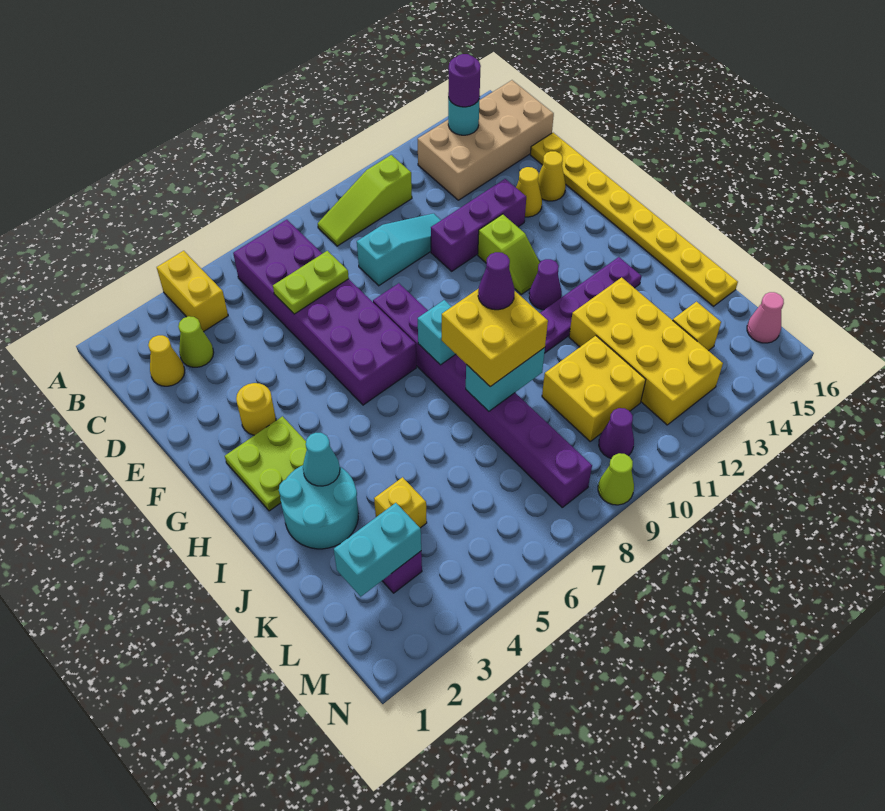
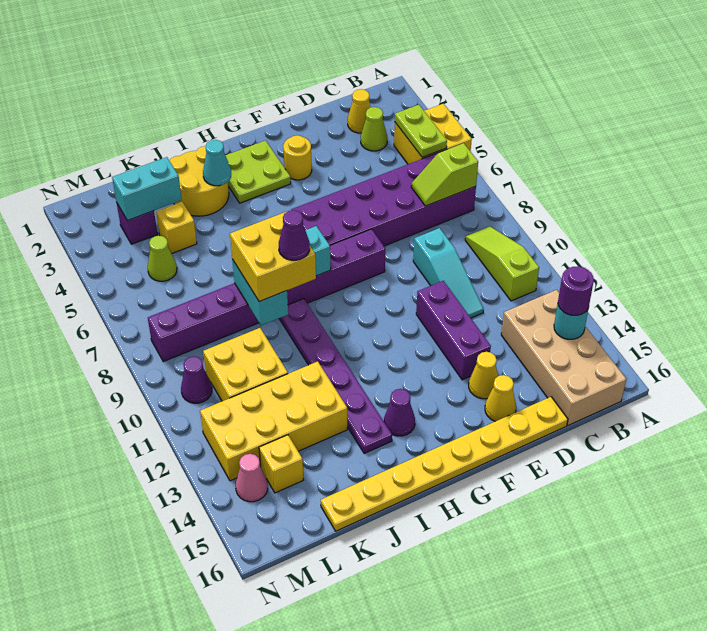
yellow 1x2 brick [157,251,228,332] -> yellow 2x2 brick [394,104,472,164]
lime 1x2 plate [273,251,349,314] -> lime 1x2 plate moved to [395,105,447,157]
lime 1x2 slope [478,214,540,294] -> lime 1x2 slope moved to [411,143,478,206]
purple 1x1 cone [529,259,562,310] -> purple 1x1 cone moved to [384,389,415,436]
cyan 2x2 round brick [279,465,358,549] -> yellow 2x2 round brick [170,146,229,216]
cyan 1x2 brick [334,503,421,597] -> cyan 1x2 brick turned to [112,157,182,221]
pink 1x1 cone [747,292,784,343] -> pink 1x1 cone moved to [236,454,268,502]
lime 1x1 cone [598,453,634,505] -> lime 1x1 cone moved to [148,236,177,281]

